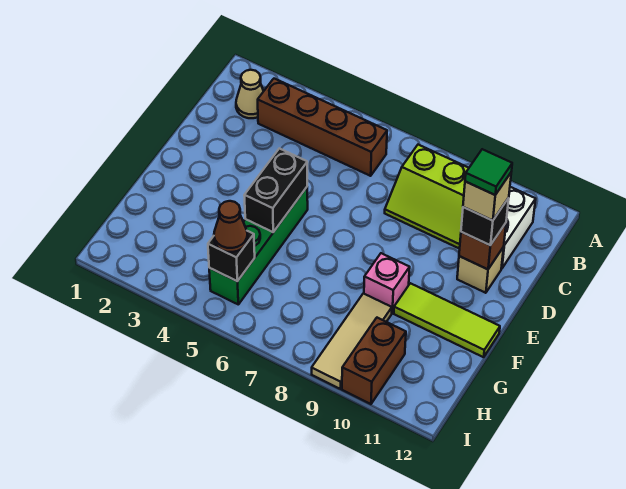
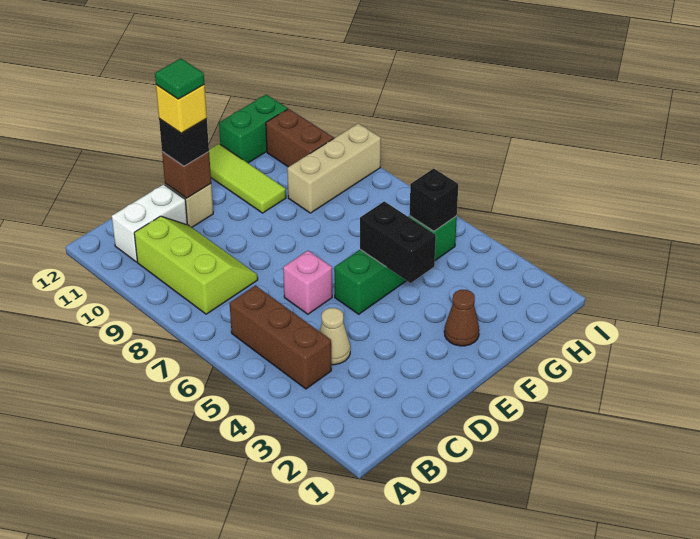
tan 1x1 cone [236,70,264,118] -> tan 1x1 cone moved to [319,308,350,365]
brown 1x4 brick [258,79,387,176] -> brown 1x3 brick [230,285,331,389]
tan 1x1 brick [463,173,511,221] -> yellow 1x1 brick [156,85,207,133]
black 1x2 brick [244,148,307,232] -> black 1x2 brick turned to [360,201,436,283]
pink 1x1 brick [364,253,410,313] -> pink 1x1 brick moved to [283,251,332,314]
tan 1x3 tile [312,293,392,389] -> tan 1x3 brick [287,123,381,213]
none -> green 1x2 brick [219,95,288,163]
brown 1x1 cone [214,201,248,252] -> brown 1x1 cone moved to [444,290,479,346]
brown 1x2 brick [342,318,406,404] -> brown 1x2 brick turned to [266,109,334,167]

